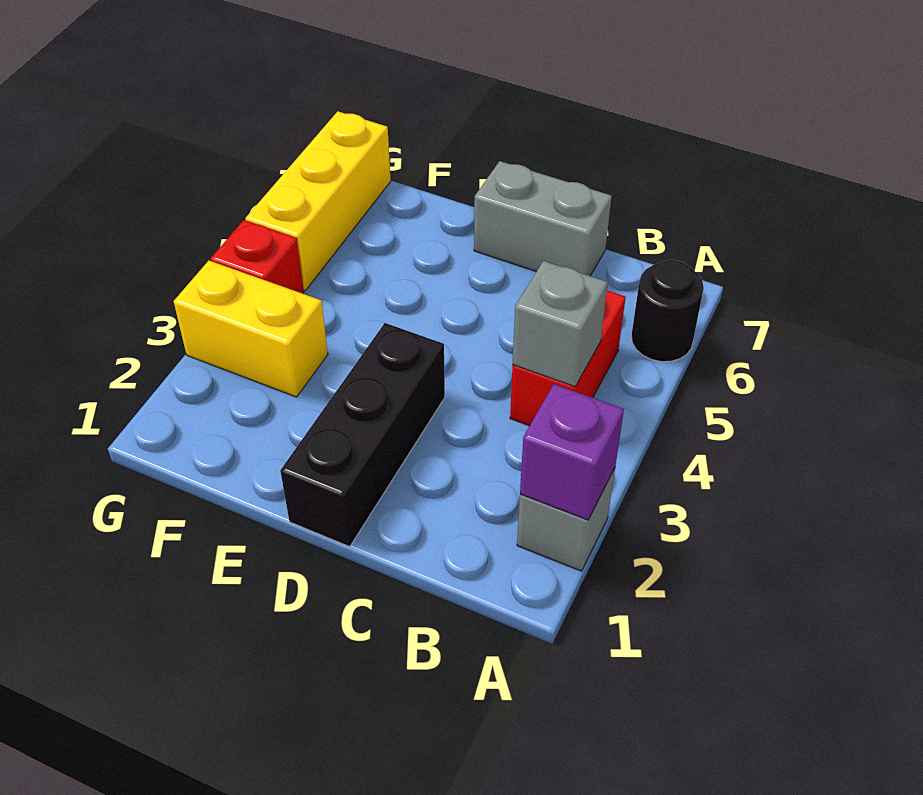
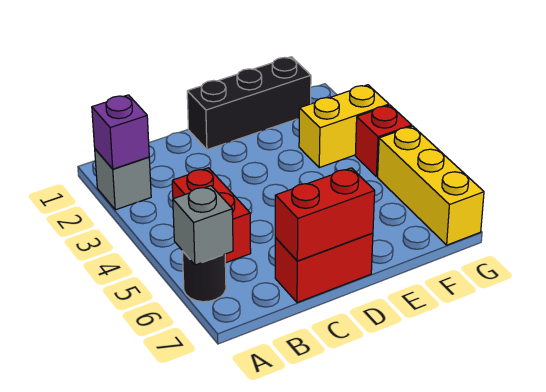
grey 1x1 brick [513,261,608,387] -> grey 1x1 brick moved to [173,186,233,265]
grey 1x2 brick [474,161,612,276] -> red 1x2 brick [275,233,373,303]
none -> red 1x2 brick [275,168,375,261]
black 1x3 brick [280,323,445,547] -> black 1x3 brick turned to [187,57,311,150]

